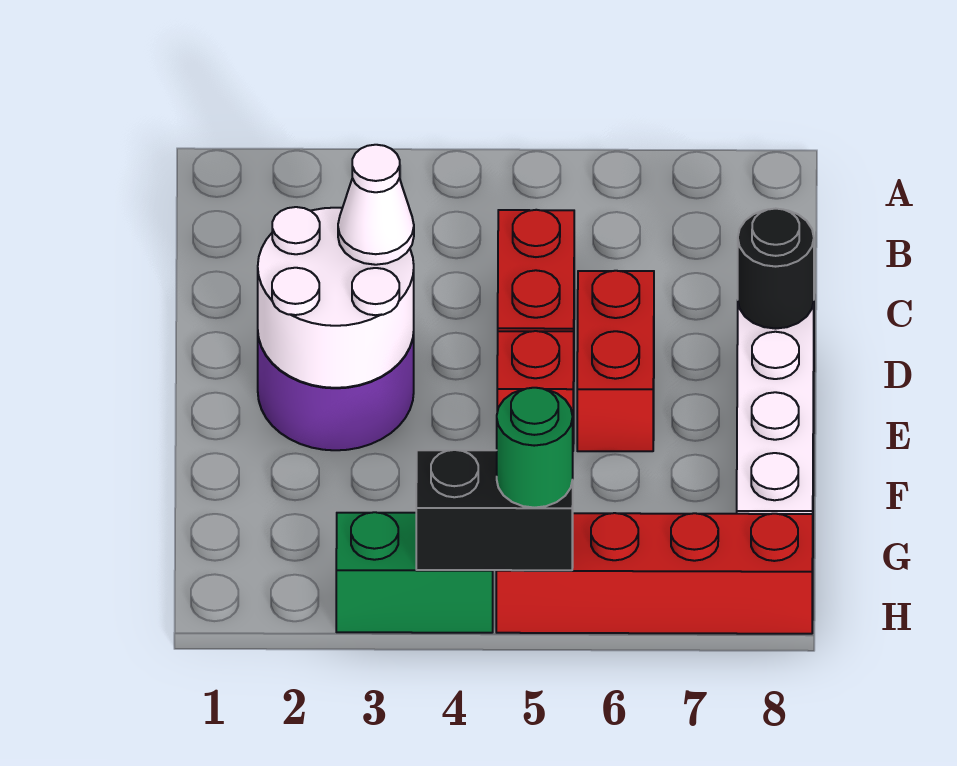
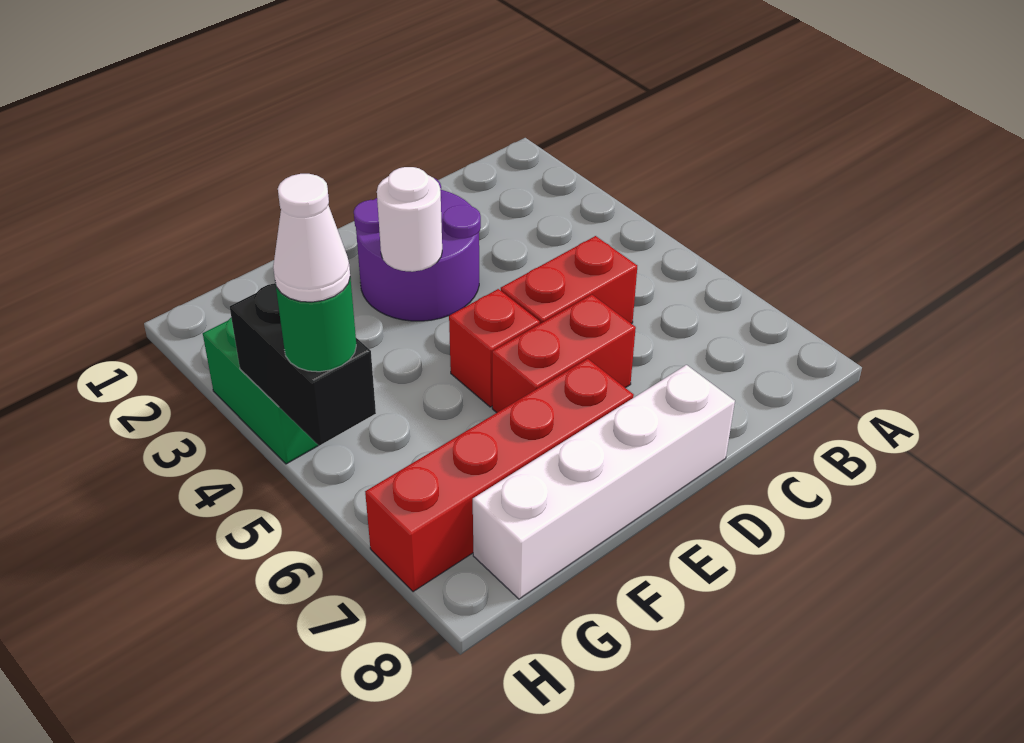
white 2x2 round brick [258,207,414,388] -> white 1x1 round brick [377,167,442,272]
white 1x1 cone [338,145,414,265] -> white 1x1 cone moved to [273,174,350,302]
black 1x1 round brick [738,209,814,329] -> none
red 1x4 brick [496,513,813,634] -> red 1x4 brick turned to [365,359,634,592]

